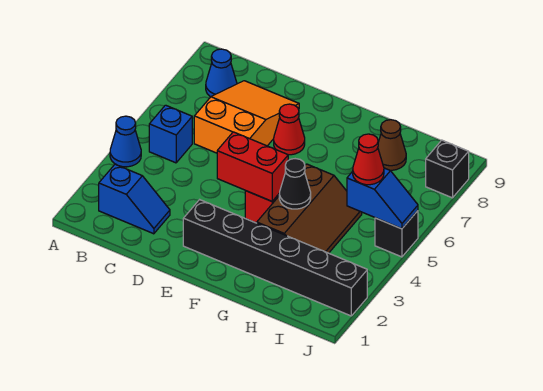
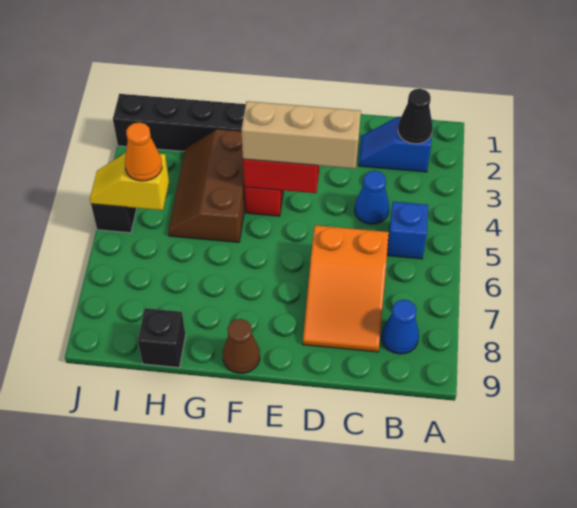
blue 1x1 cone [110,116,141,167] -> blue 1x1 cone moved to [355,171,389,224]
none -> tan 1x3 brick [241,101,361,169]
red 1x1 cone [274,104,305,155] -> none
black 1x1 cone [279,159,311,209] -> black 1x1 cone moved to [398,89,433,144]
brown 1x1 cone [378,120,406,170] -> brown 1x1 cone moved to [223,319,260,373]
blue 1x2 slope [347,168,418,229] -> yellow 1x2 slope [90,153,169,210]
red 1x1 cone [353,134,384,185] -> orange 1x1 cone [125,123,162,181]
black 1x1 brick [426,140,469,198] -> black 1x1 brick moved to [138,308,186,368]

